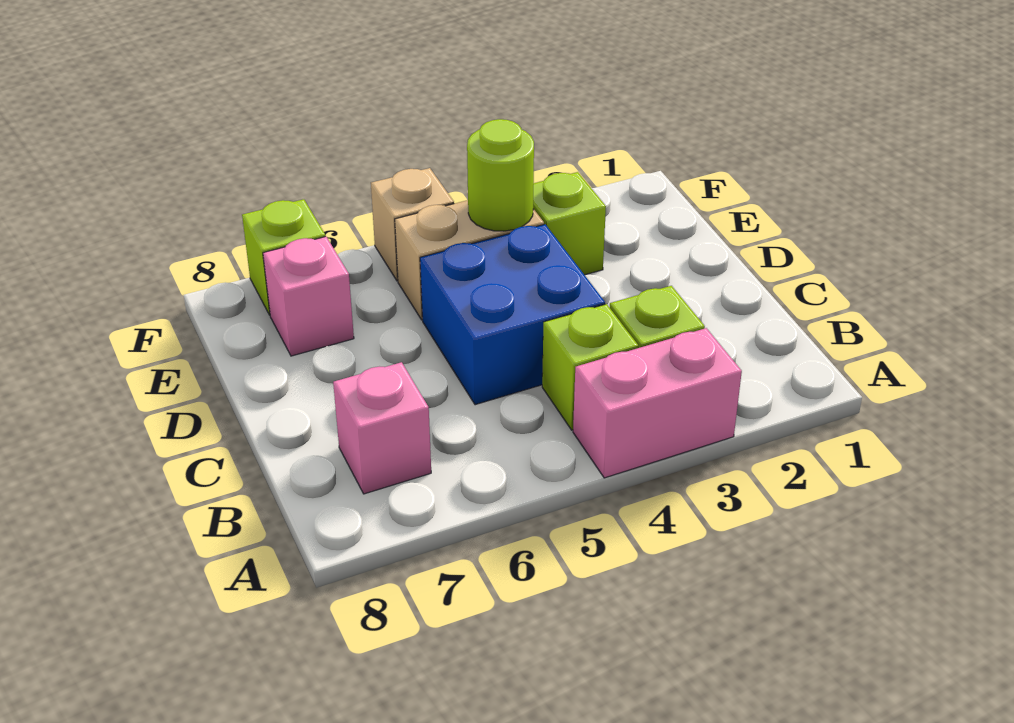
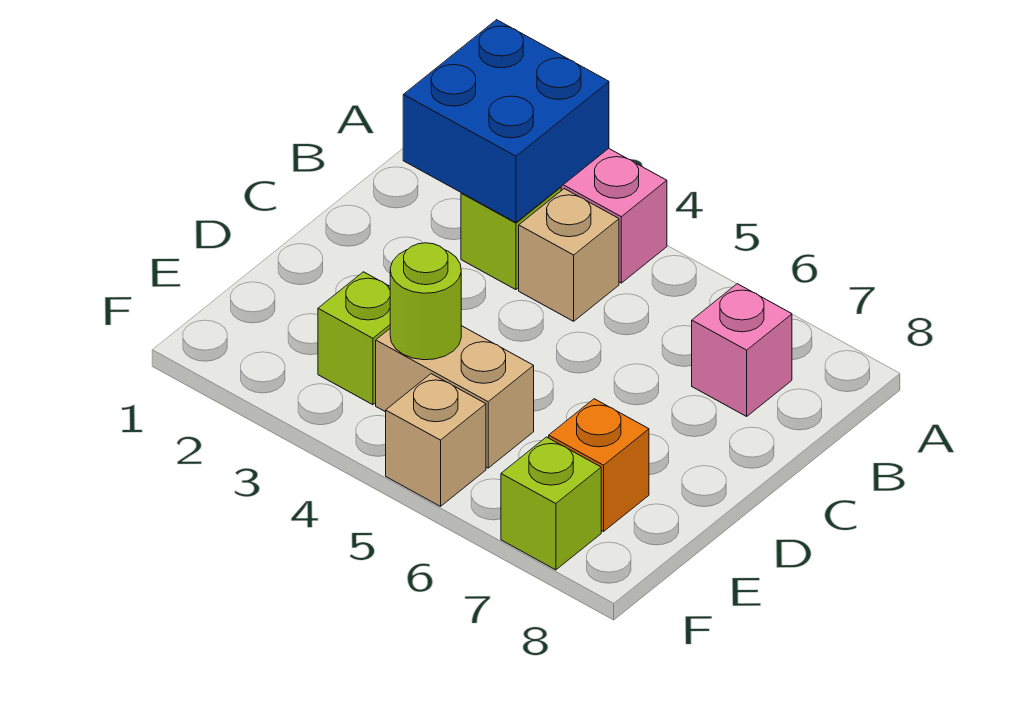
lime 1x1 brick [542,304,638,430] -> tan 1x1 brick [519,189,619,321]
blue 2x2 brick [420,224,605,405] -> blue 2x2 brick moved to [403,20,609,222]
pink 1x1 brick [263,237,354,356] -> orange 1x1 brick [549,399,649,532]

